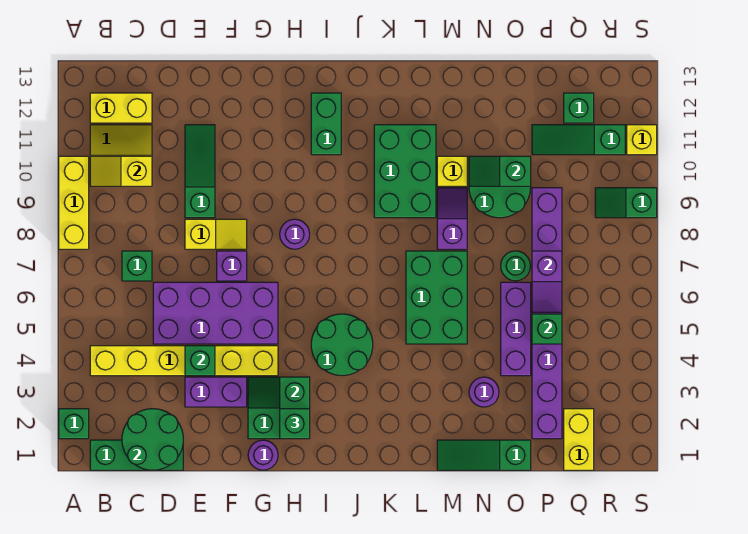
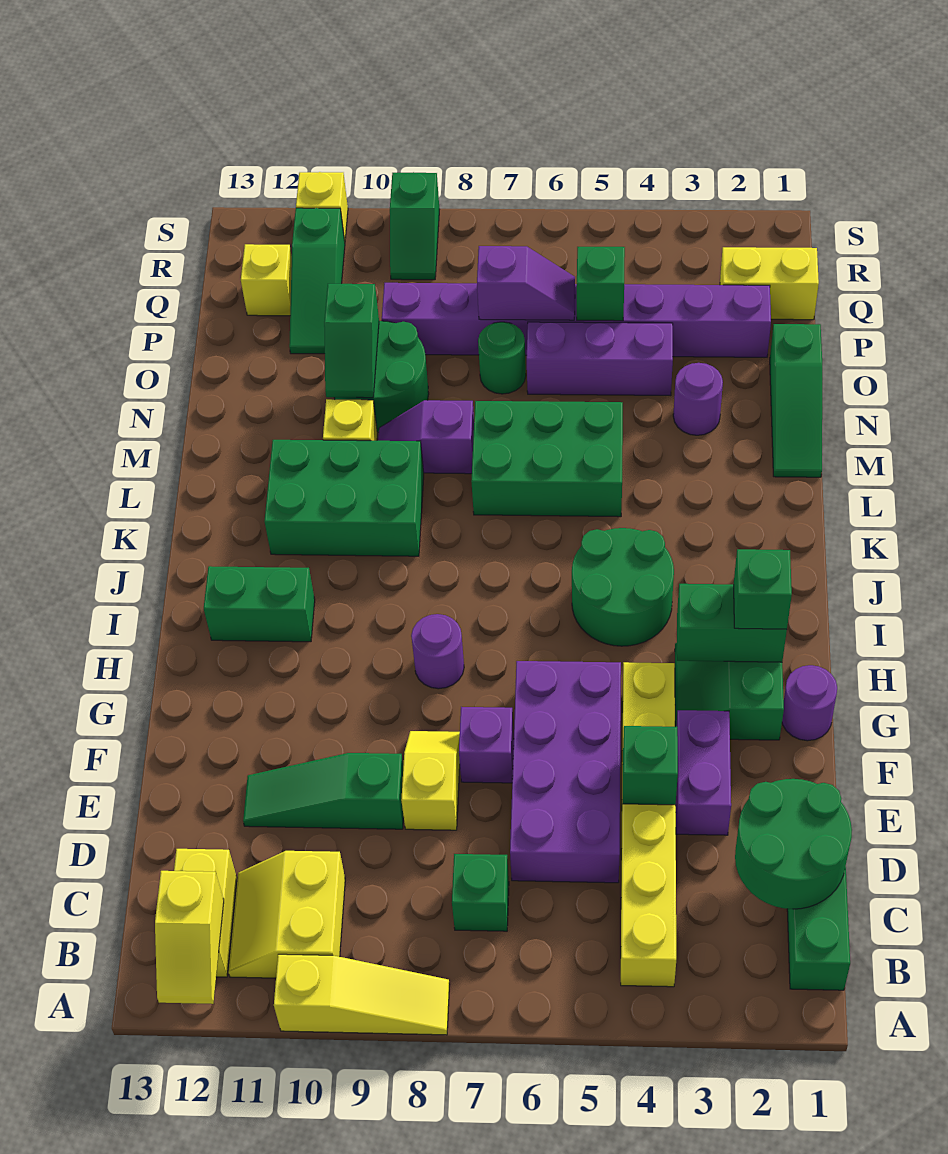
green 1x1 brick [59,409,89,439] -> none
yellow 1x3 brick [59,156,89,249] -> yellow 1x3 slope [274,954,450,1035]
yellow 1x2 slope [90,156,152,186] -> yellow 1x2 slope moved to [155,871,224,1004]
green 1x1 brick [564,93,594,123] -> yellow 1x1 brick [241,244,292,316]

